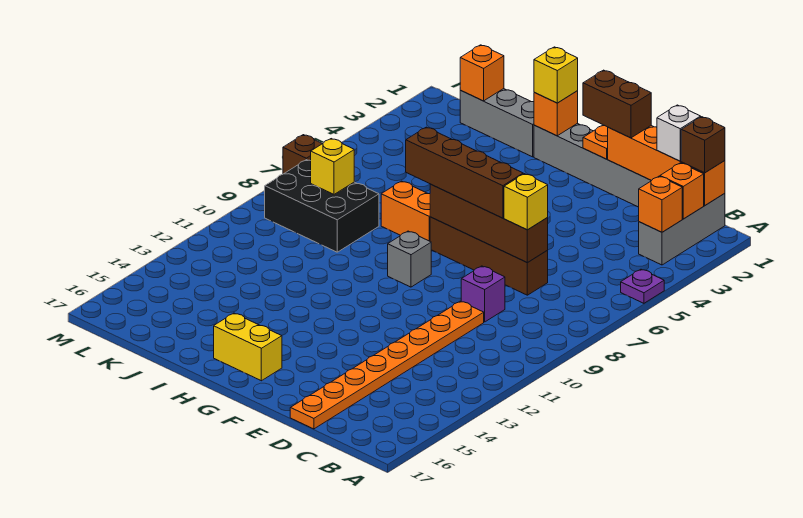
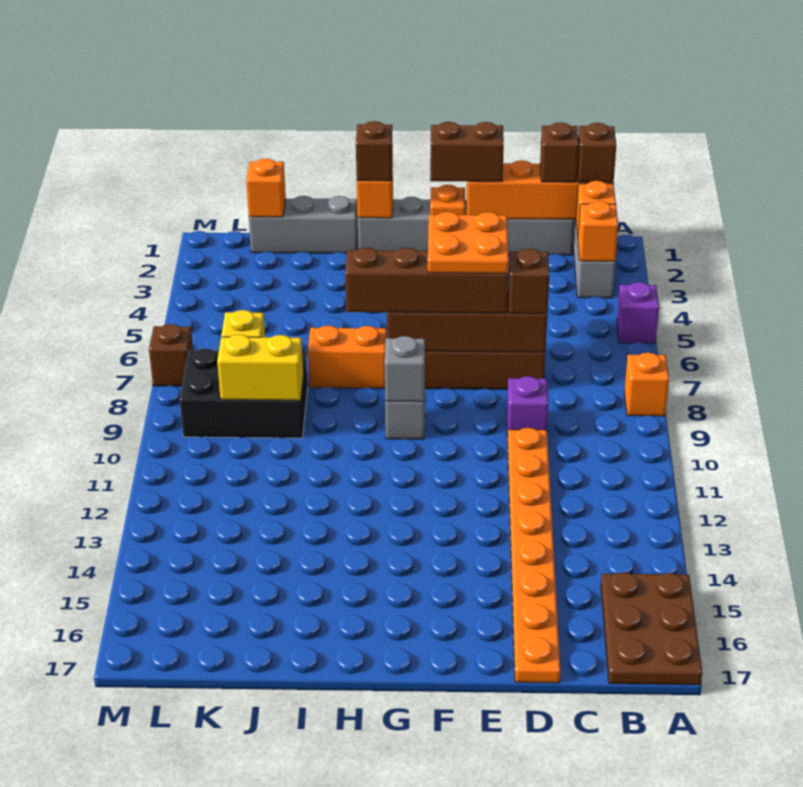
purple 1x1 plate [621,269,664,303] -> purple 1x1 brick [617,282,659,343]
none -> orange 1x1 brick [625,353,669,416]
none -> brown 2x3 plate [601,573,702,685]
white 1x1 brick [657,105,701,161] -> brown 1x1 brick [540,122,579,182]
yellow 1x1 brick [504,174,548,230] -> brown 1x1 brick [508,249,549,314]
none -> orange 2x2 plate [428,212,509,274]
none -> grey 1x1 brick [385,336,425,402]
yellow 1x2 brick [214,313,282,381] -> yellow 1x2 brick moved to [217,335,303,400]
yellow 1x1 brick [534,47,578,103] -> brown 1x1 brick [356,121,393,181]

